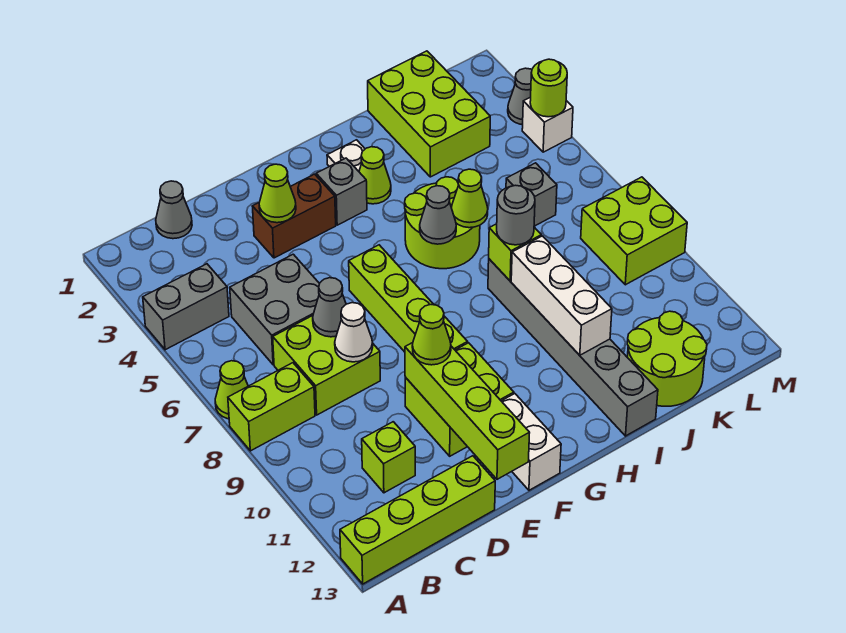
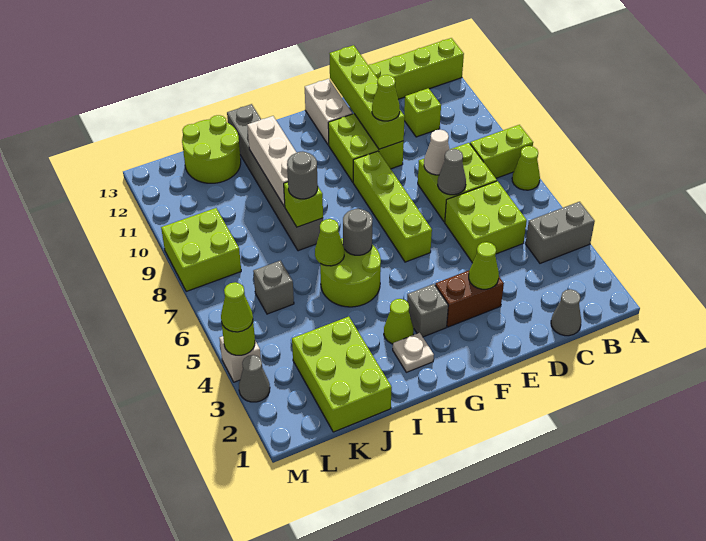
grey 2x2 brick [230,254,320,365] -> lime 2x2 brick [445,181,527,263]
grey 1x1 cone [420,186,456,244] -> grey 1x1 round brick [343,209,372,255]
none -> lime 1x1 cone [221,282,253,332]

